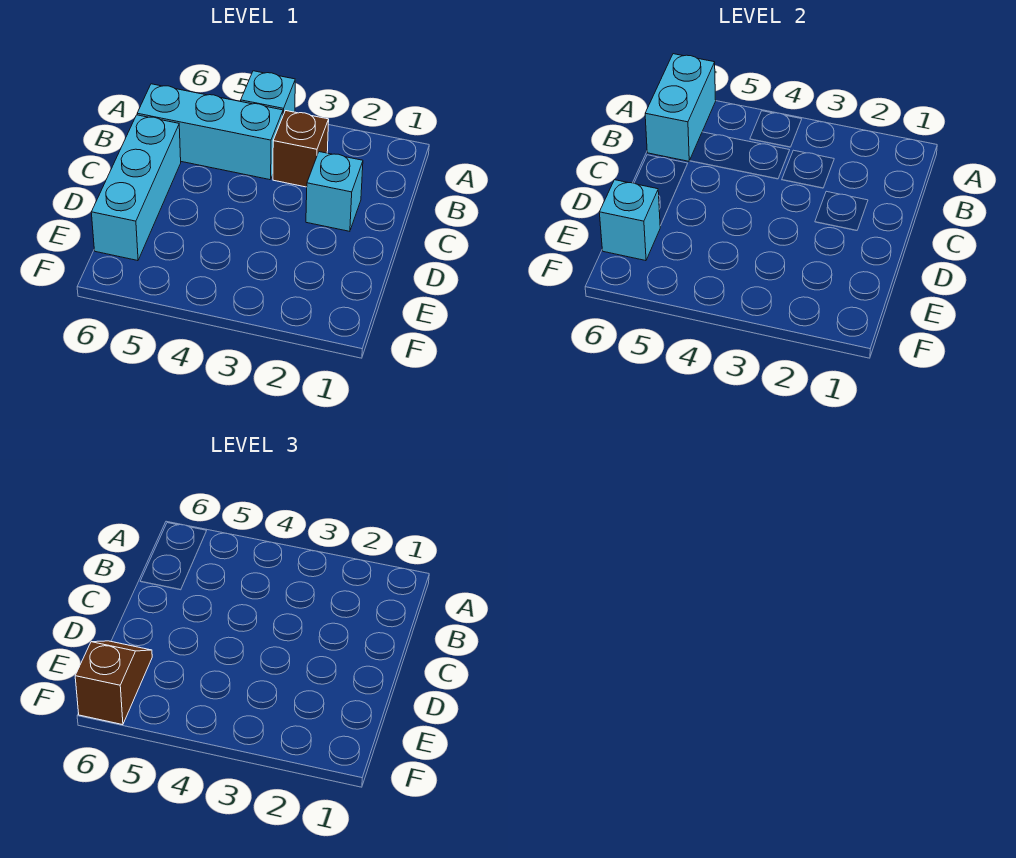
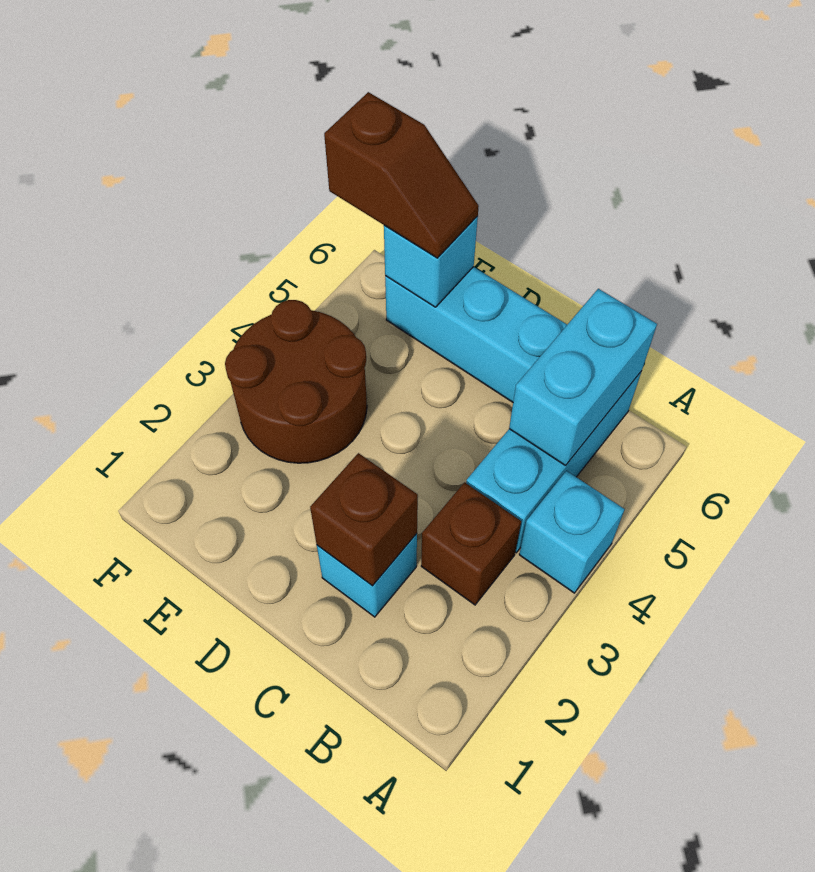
cyan 1x2 brick [645,54,716,161] -> cyan 1x2 brick turned to [509,289,657,466]
none -> brown 1x1 brick [310,453,418,586]
none -> brown 2x2 round brick [225,300,367,463]

